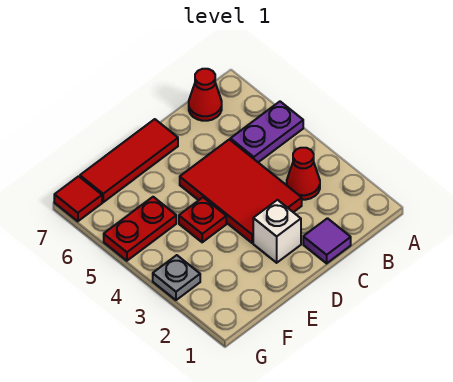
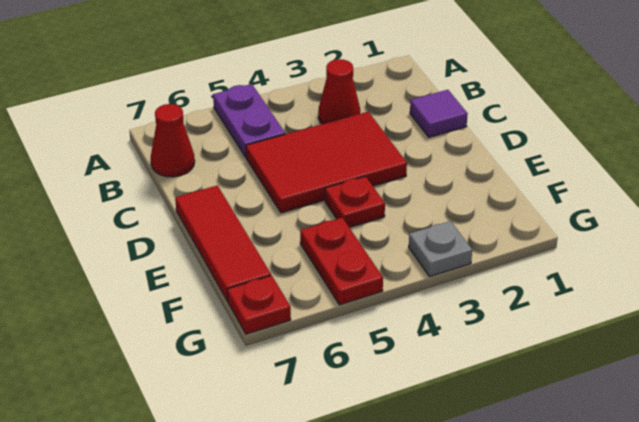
white 1x1 brick [253,200,301,263] -> none
red 1x1 tile [54,176,102,221] -> red 1x1 plate [227,275,291,334]

